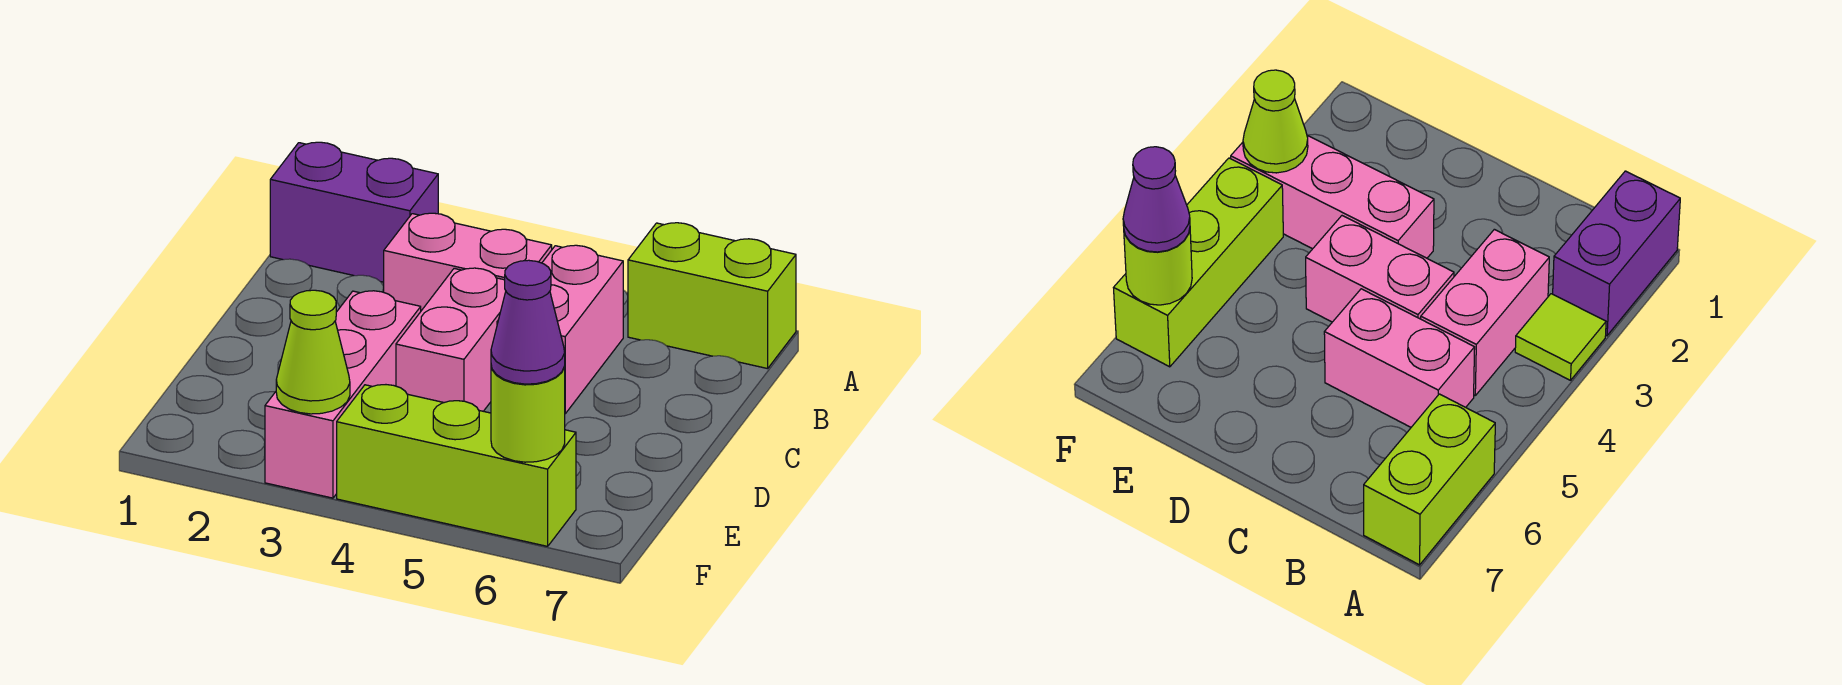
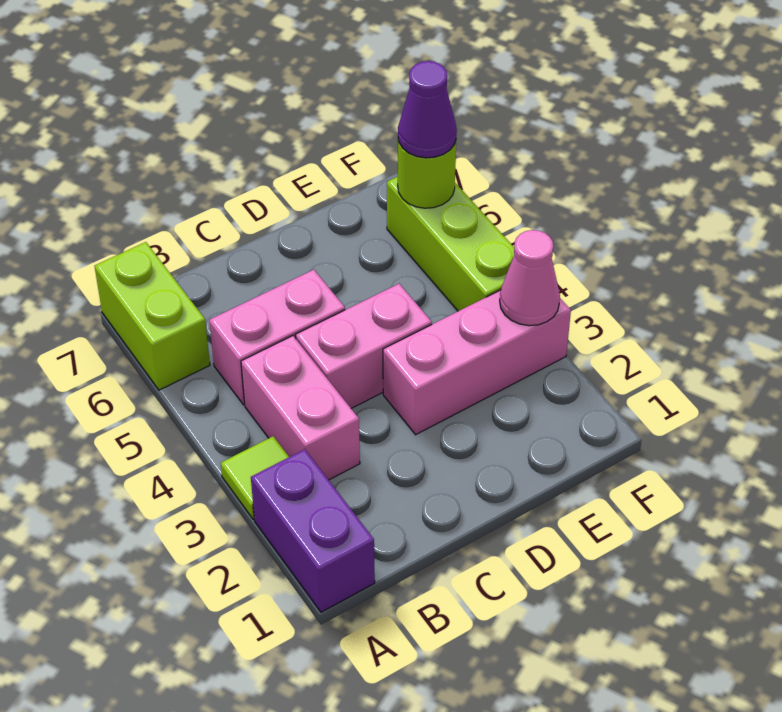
lime 1x1 cone [276,290,350,414] -> pink 1x1 cone [500,230,560,326]

